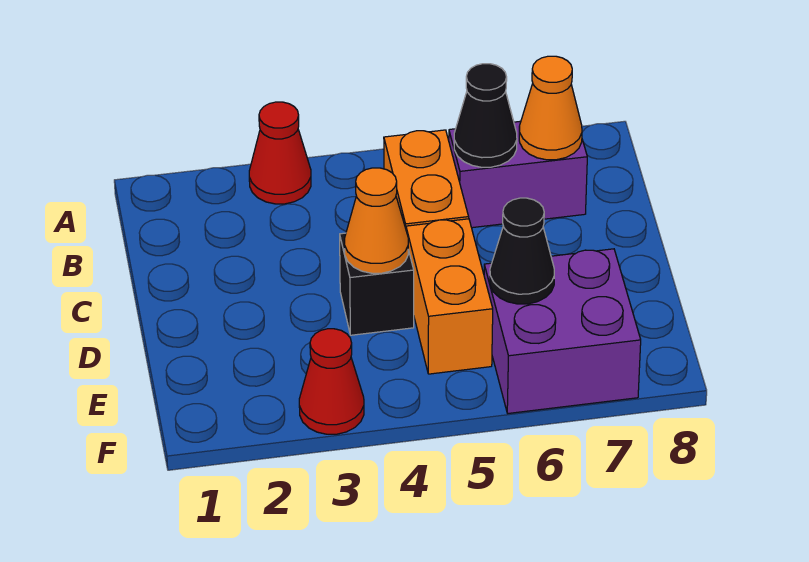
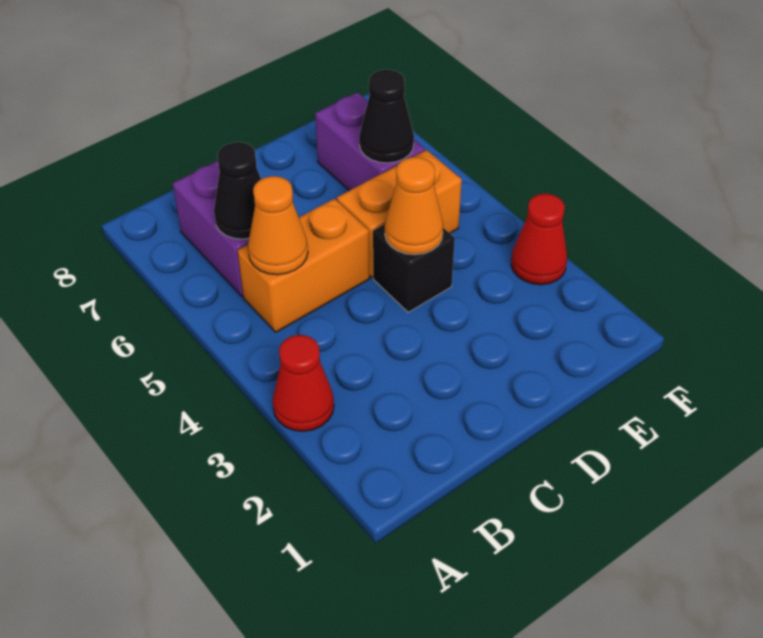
orange 1x1 cone [519,56,582,160] -> orange 1x1 cone moved to [248,176,308,275]
purple 2x2 brick [484,249,641,413] -> purple 1x2 brick [315,92,425,191]

